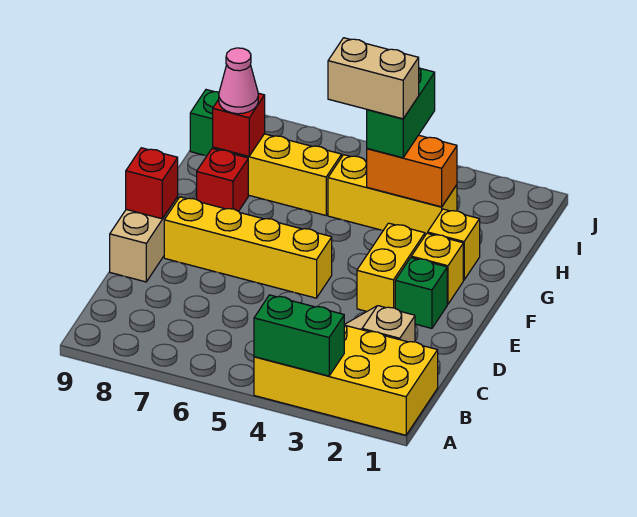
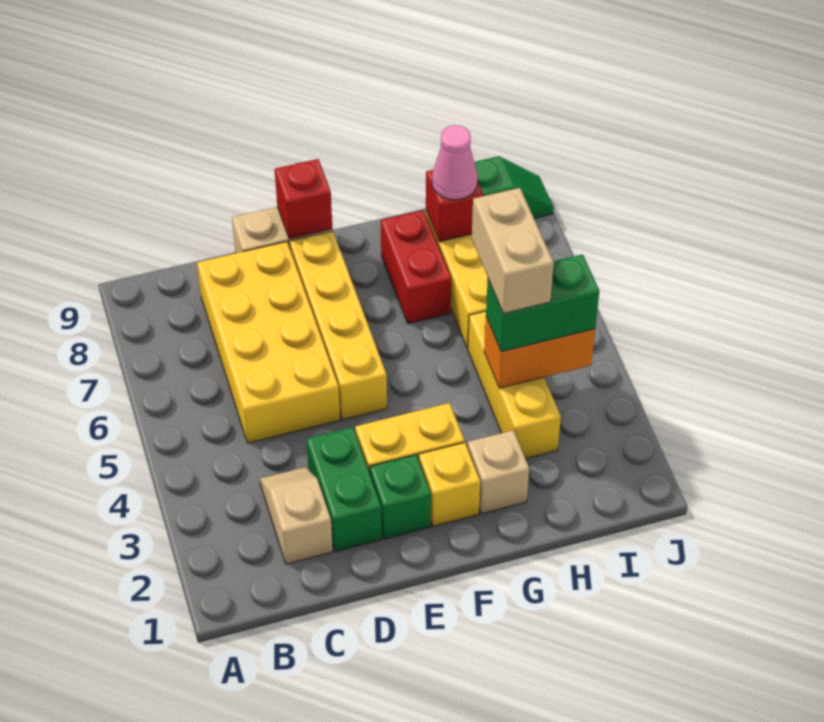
yellow 2x4 brick [254,325,438,435] -> yellow 2x4 brick moved to [197,242,340,443]
green 1x2 brick [254,295,345,376] -> green 1x2 brick moved to [306,427,382,552]
yellow 1x1 brick [428,209,480,280] -> tan 1x1 brick [467,430,529,514]
red 1x1 brick [197,149,248,211] -> red 1x2 brick [381,210,451,324]
orange 1x2 brick [367,135,457,207] -> orange 1x2 brick turned to [484,317,595,388]

